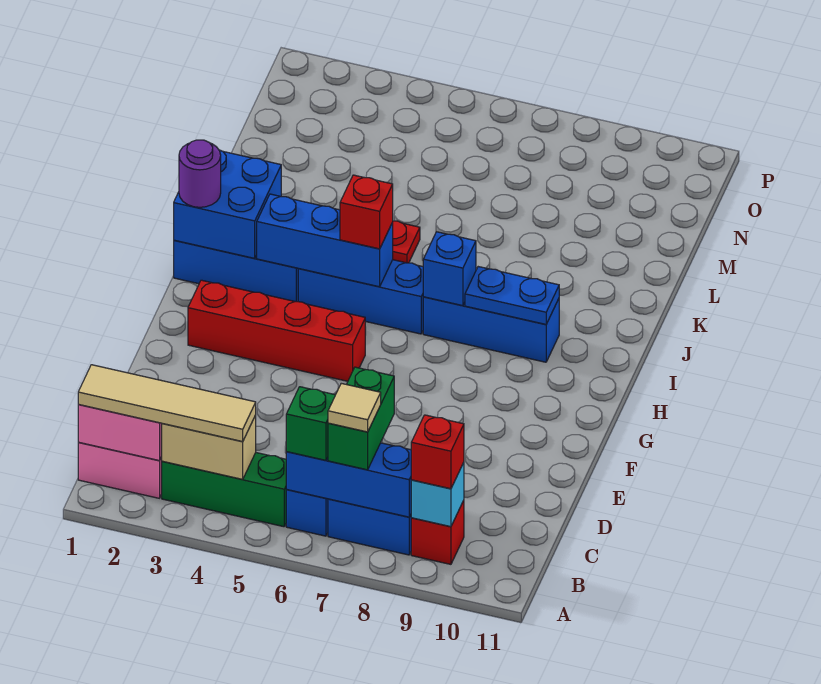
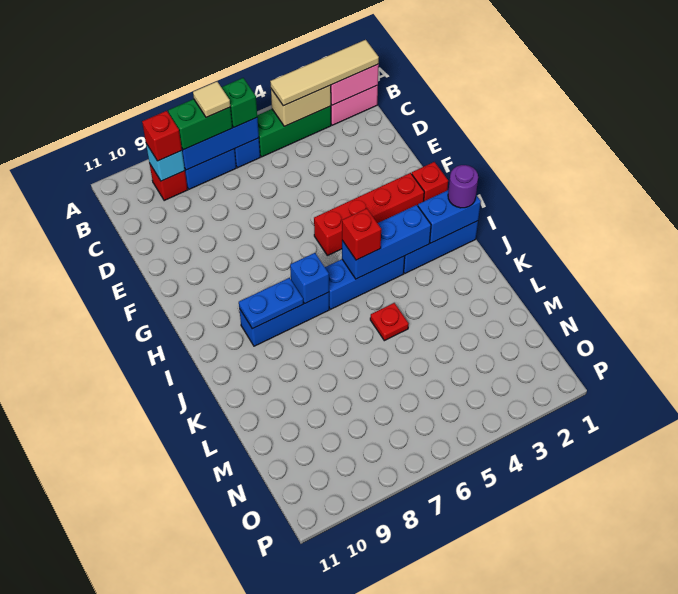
green 1x2 brick [328,367,394,470] -> green 1x2 brick turned to [168,99,232,150]
none -> red 1x1 brick [412,162,448,201]
blue 2x2 brick [174,150,281,258] -> blue 1x2 brick [418,190,481,243]

